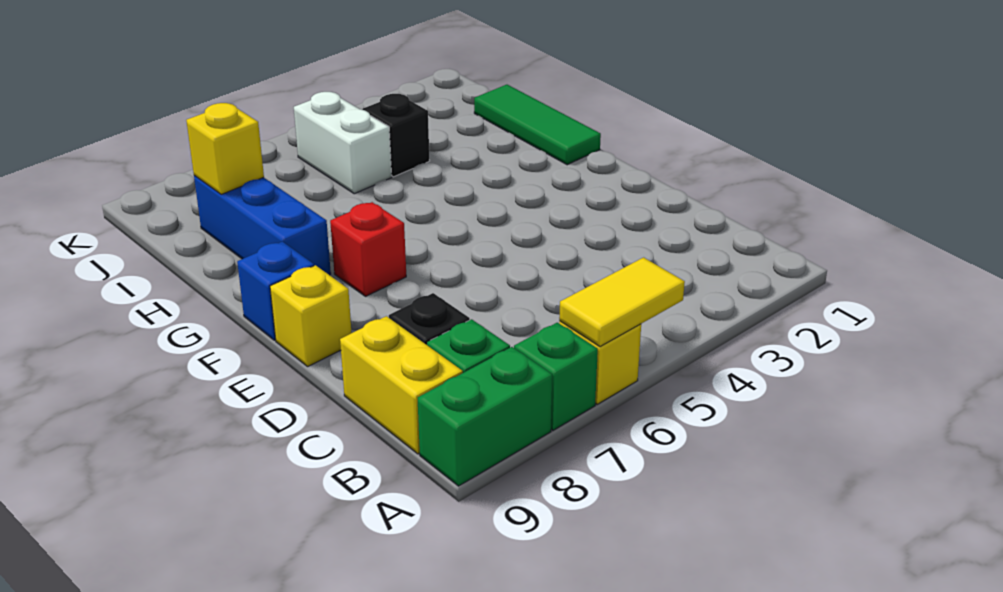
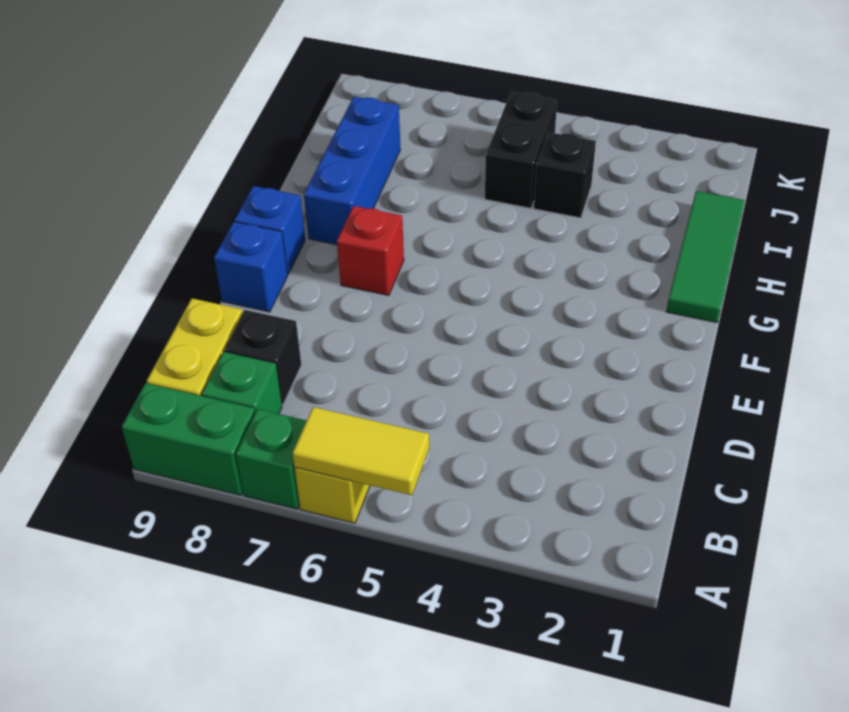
yellow 1x1 brick [270,265,352,366] -> blue 1x1 brick [214,222,288,312]
white 1x2 brick [294,92,392,194] -> black 1x2 brick [485,92,557,208]
yellow 1x1 brick [186,103,264,194] -> none

